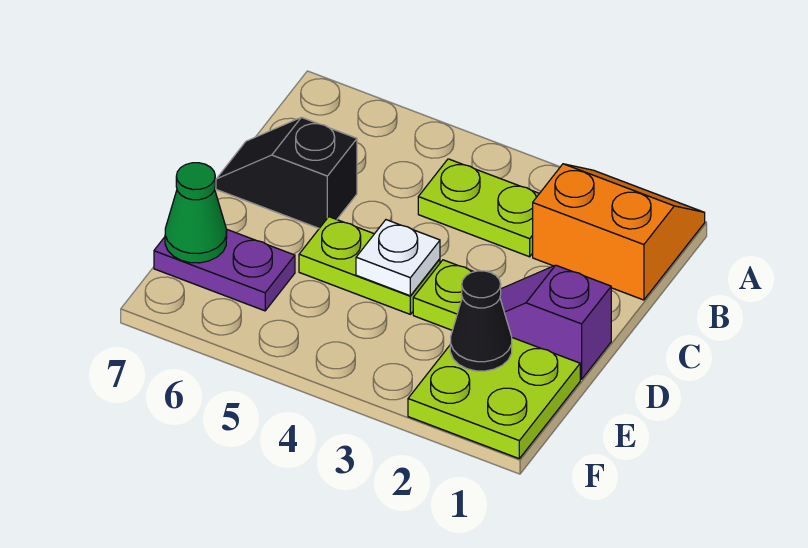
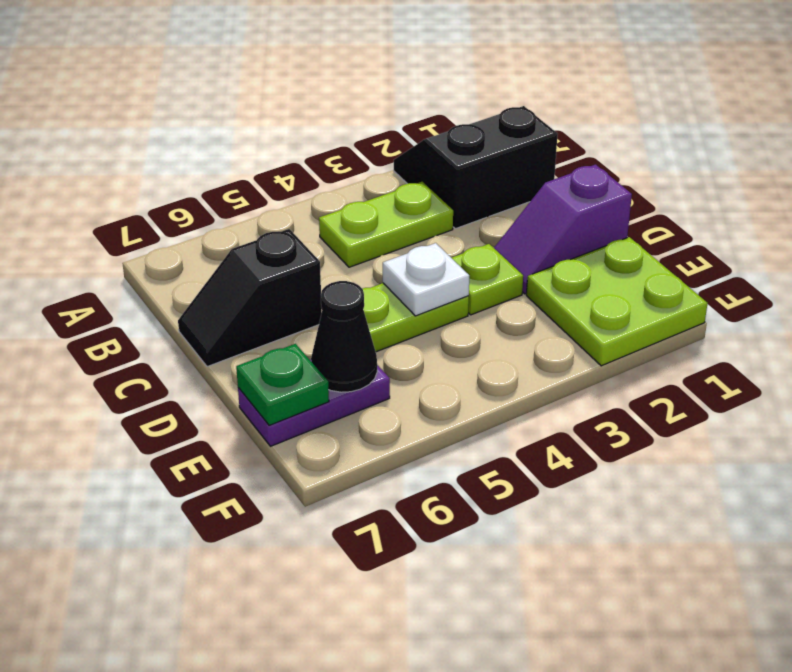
orange 2x2 slope [533,164,705,300] -> black 2x2 slope [394,106,558,229]
black 1x1 cone [450,271,512,371] -> black 1x1 cone moved to [311,281,377,392]
green 1x1 cone [165,163,227,263] -> green 1x1 plate [236,344,329,425]

